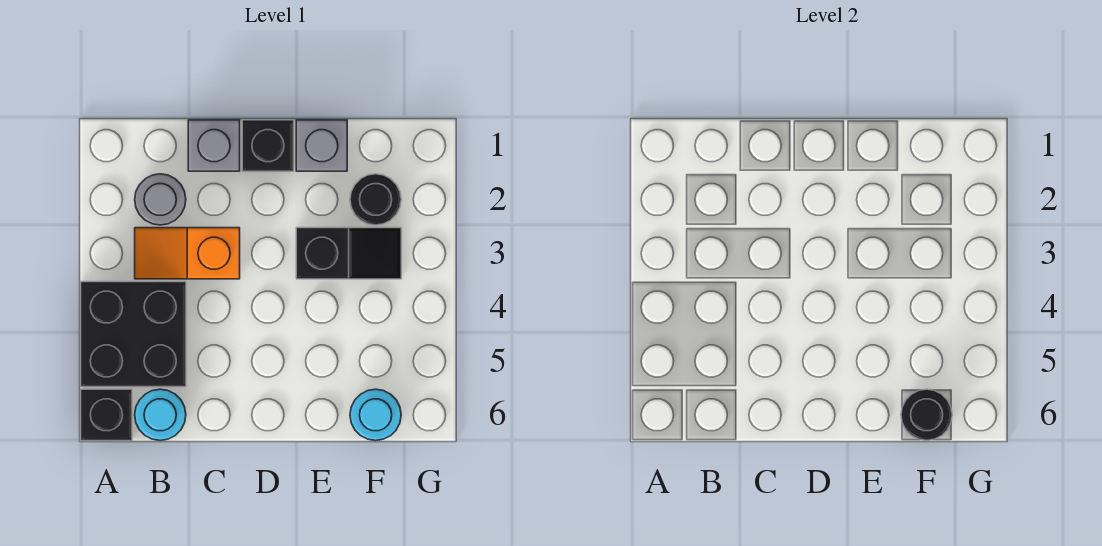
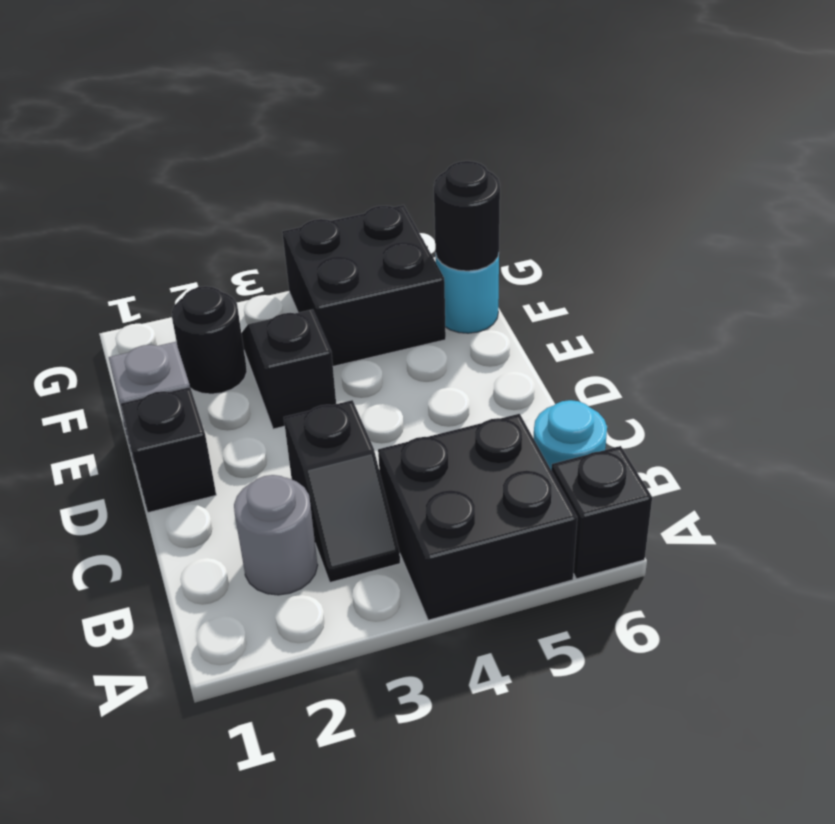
orange 1x2 slope [135,228,240,279] -> black 1x2 slope [284,400,400,582]
grey 1x1 brick [188,120,240,171] -> none
none -> black 2x2 brick [282,205,446,366]

